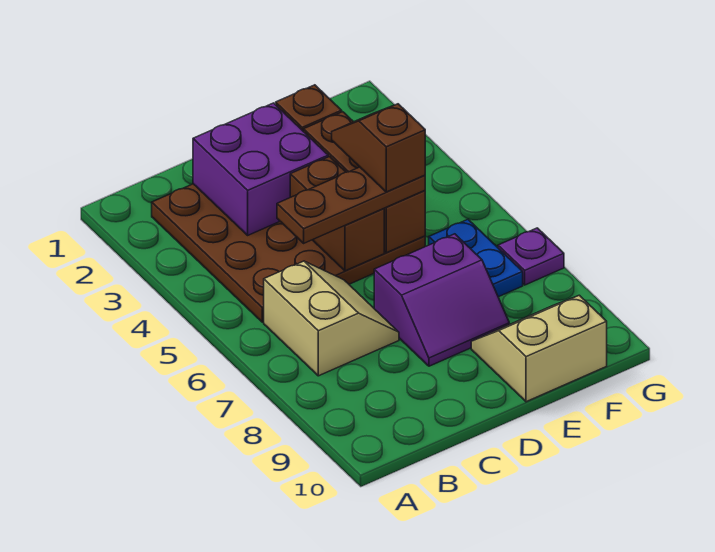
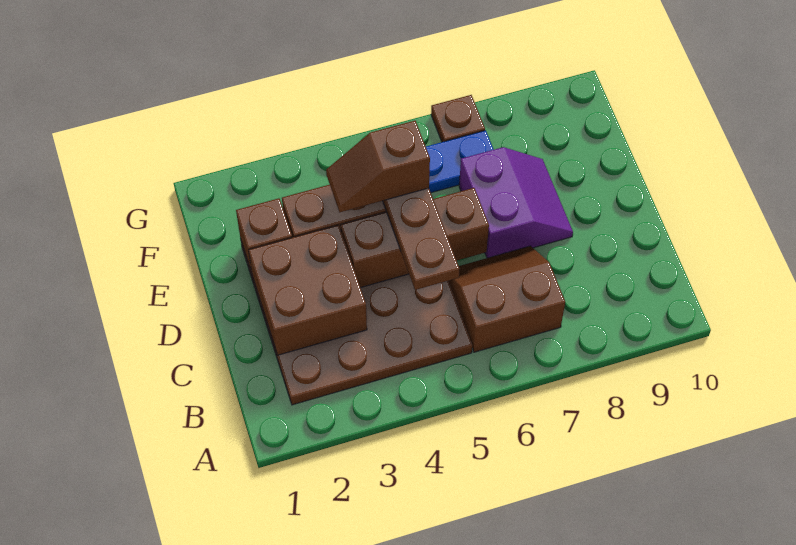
tan 2x2 slope [264,261,399,376] -> brown 2x2 slope [449,246,565,352]
purple 2x2 brick [193,103,328,235] -> brown 2x2 brick [249,225,367,355]
brown 1x2 brick [290,157,384,271] -> brown 1x3 brick [341,188,489,288]
tan 2x2 slope [471,295,607,402] -> none
purple 1x1 plate [498,228,564,285] -> brown 1x1 plate [431,95,485,142]

